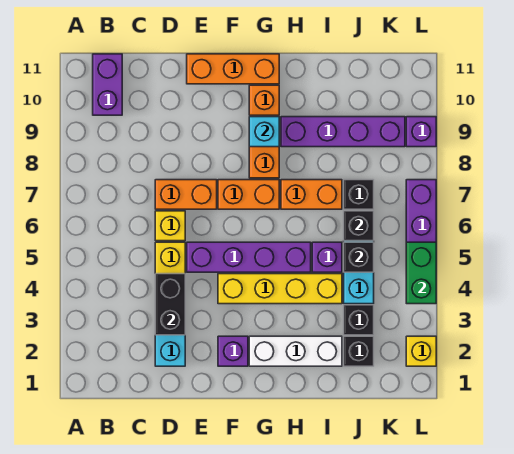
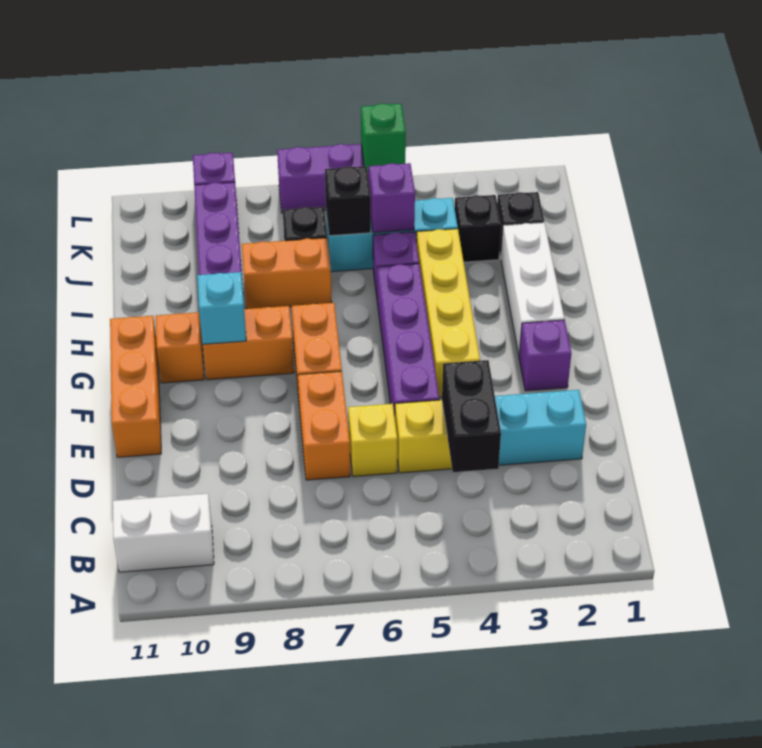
purple 1x2 brick [93,54,122,115] -> white 1x2 brick [113,493,214,572]
black 1x2 brick [155,274,185,335] -> black 1x2 brick turned to [442,360,501,472]
orange 1x2 brick [281,180,342,209] -> orange 1x2 brick turned to [242,238,332,309]
black 1x1 brick [344,242,374,272] -> purple 1x1 brick [368,163,415,233]
yellow 1x1 brick [406,336,436,366] -> none
green 1x2 brick [406,242,436,304] -> green 1x1 brick [361,103,406,171]

